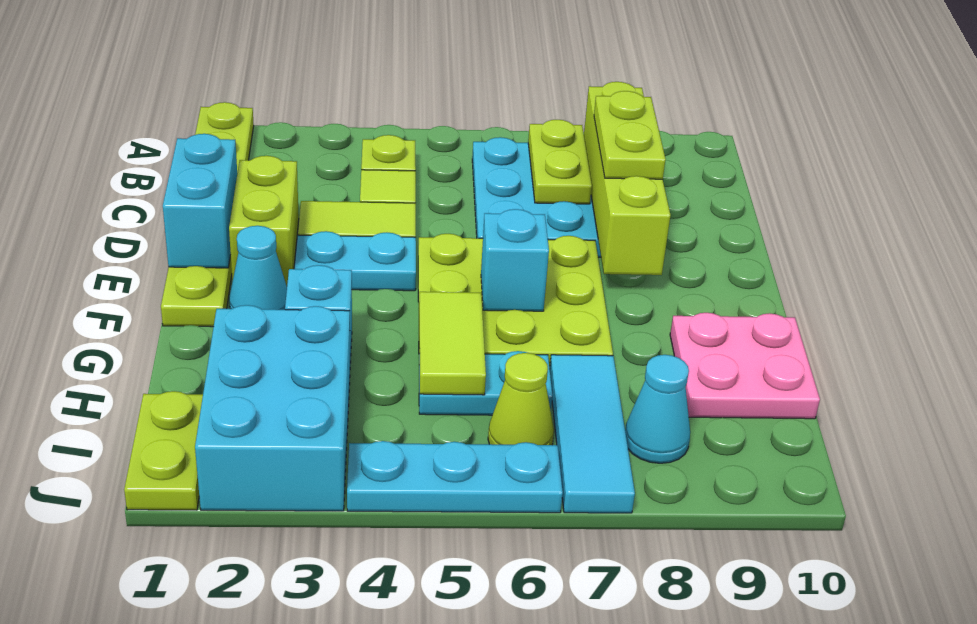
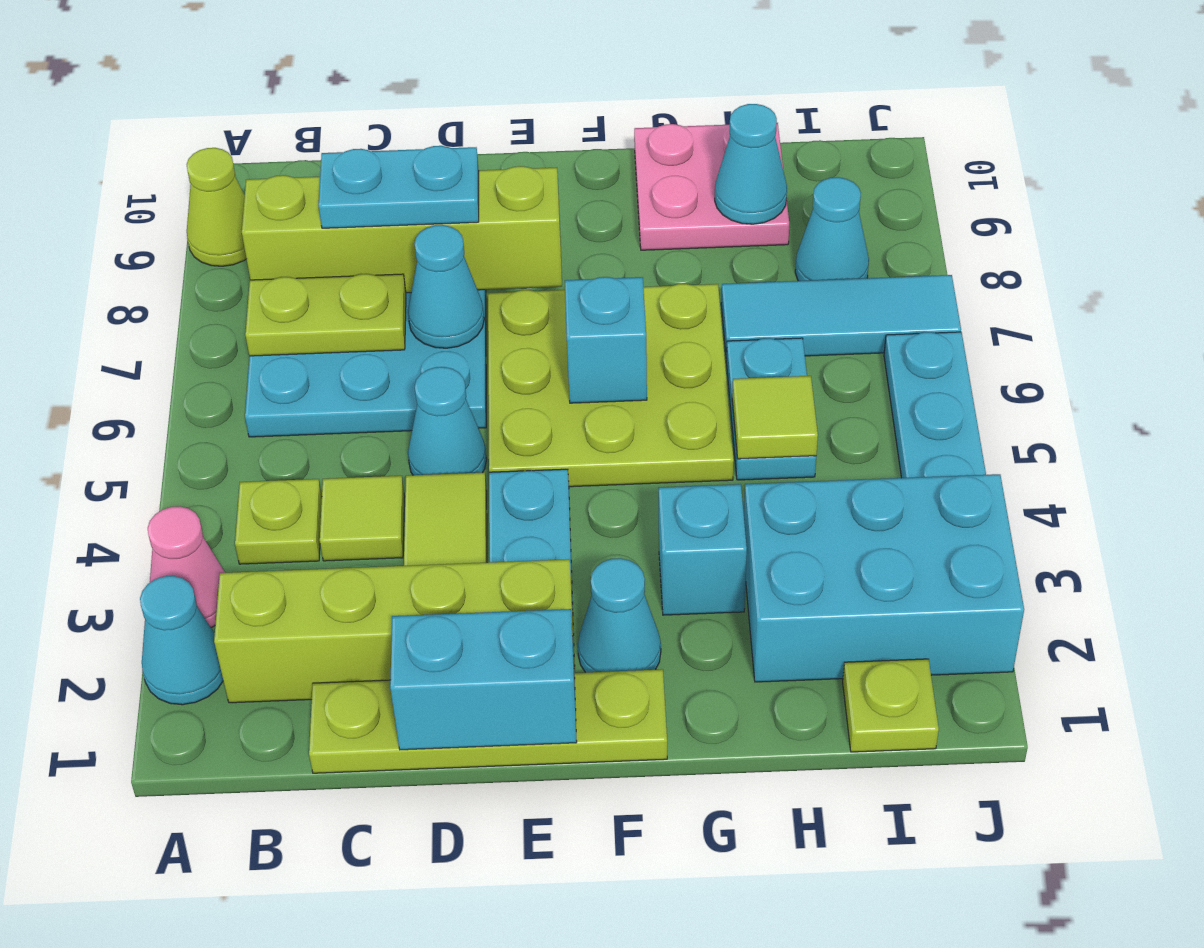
lime 1x6 plate [161,102,254,327] -> lime 1x4 plate [309,669,667,773]
none -> cyan 1x1 cone [140,576,223,705]
none -> pink 1x1 cone [148,506,225,627]
lime 1x2 plate [594,91,666,179] -> cyan 1x2 plate [319,146,479,228]
lime 1x2 brick [229,156,299,286] -> lime 1x4 brick [214,559,575,703]
none -> cyan 1x1 cone [408,367,487,475]
none -> cyan 1x1 cone [408,225,484,348]
lime 1x2 tile [419,292,486,395] -> lime 1x1 tile [732,376,818,459]
none -> cyan 1x1 cone [715,104,787,224]
lime 1x2 plate [124,391,203,510] -> lime 1x1 plate [843,659,939,752]
lime 1x1 cone [488,353,554,445] -> lime 1x1 cone moved to [187,148,247,266]

